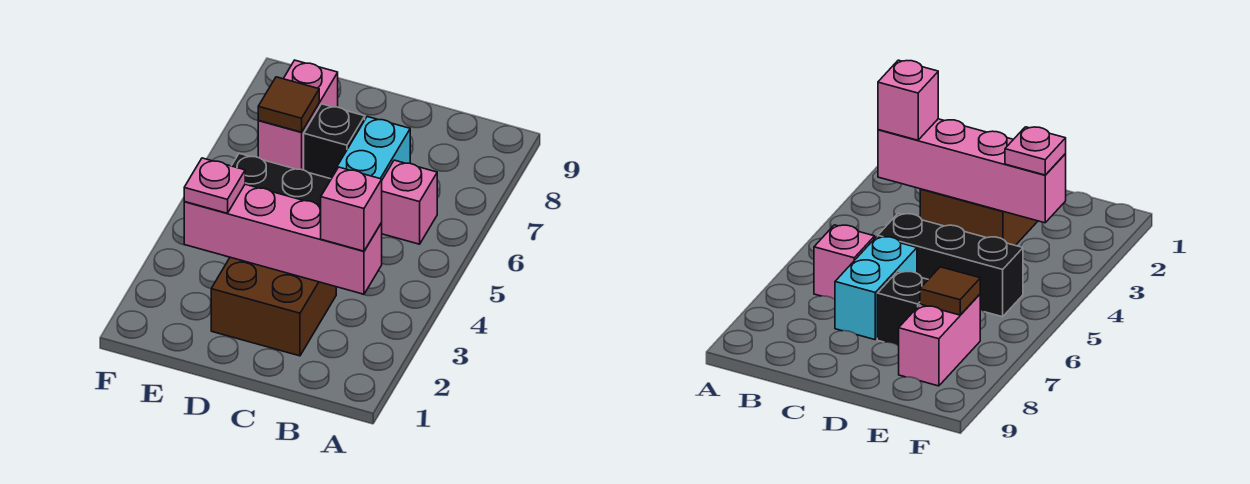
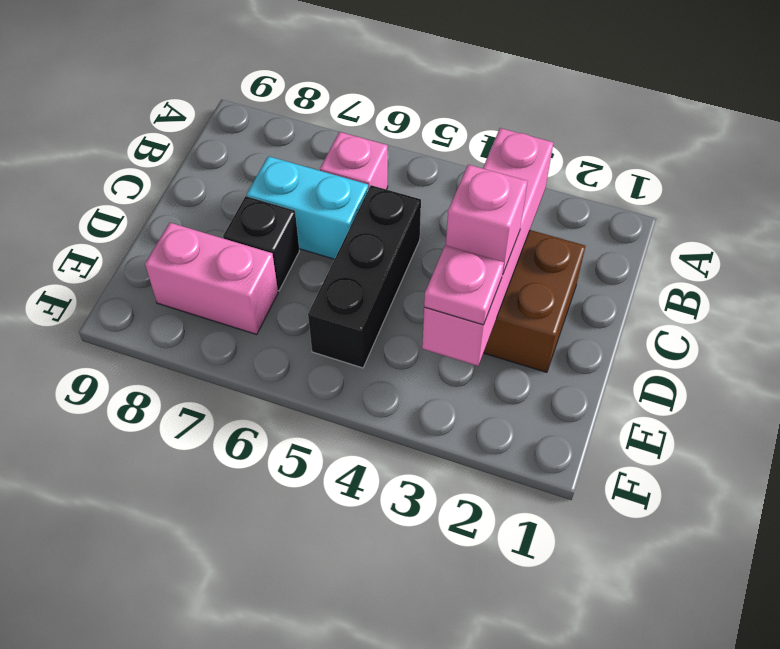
pink 1x1 brick [321,167,382,251] -> pink 1x1 brick moved to [446,165,528,275]
brown 1x1 tile [258,77,319,132] -> none

